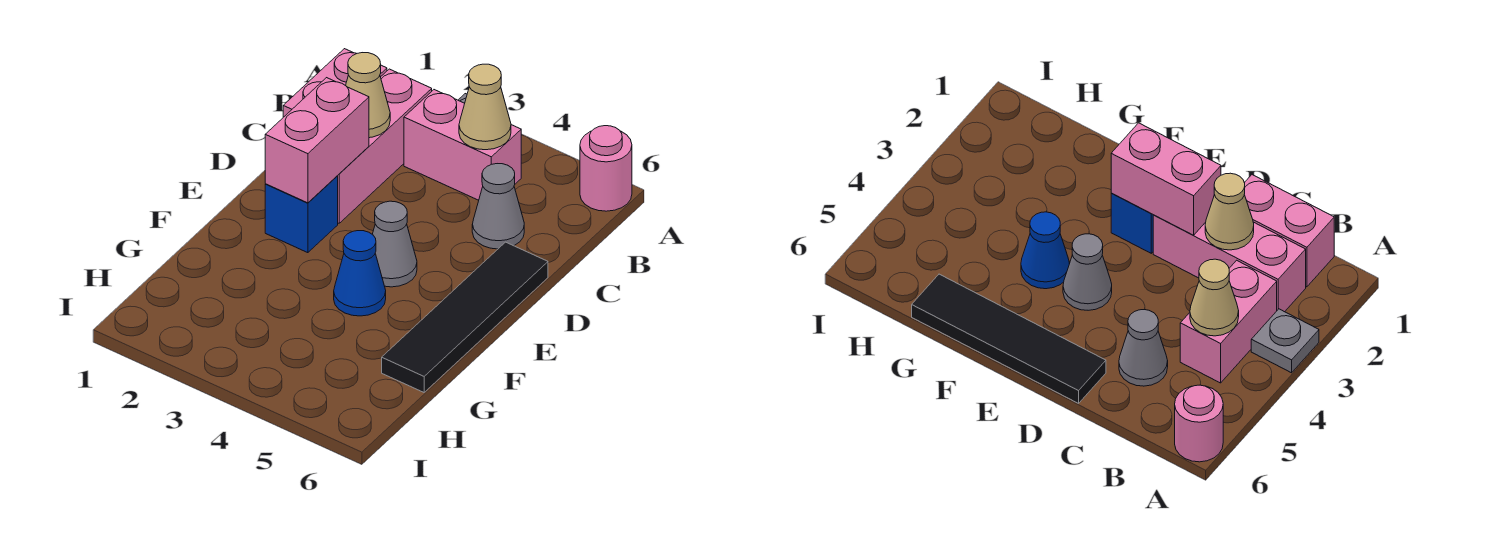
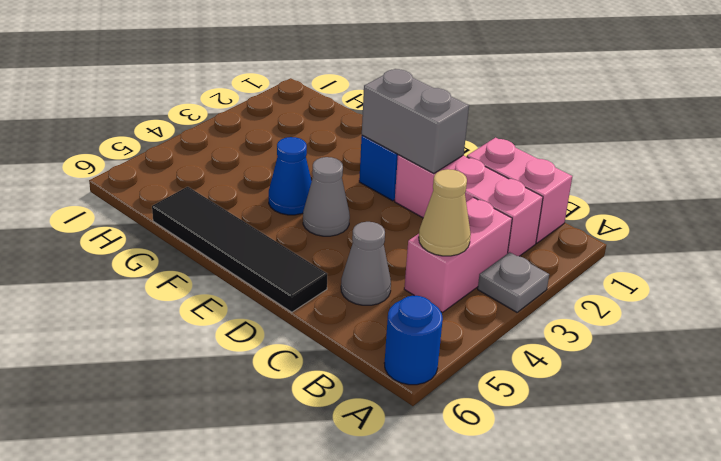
pink 1x1 round brick [580,126,632,211] -> blue 1x1 round brick [384,296,443,385]
tan 1x1 cone [346,53,390,138] -> none
pink 1x2 brick [265,78,369,203] -> grey 1x2 brick [362,69,469,174]

